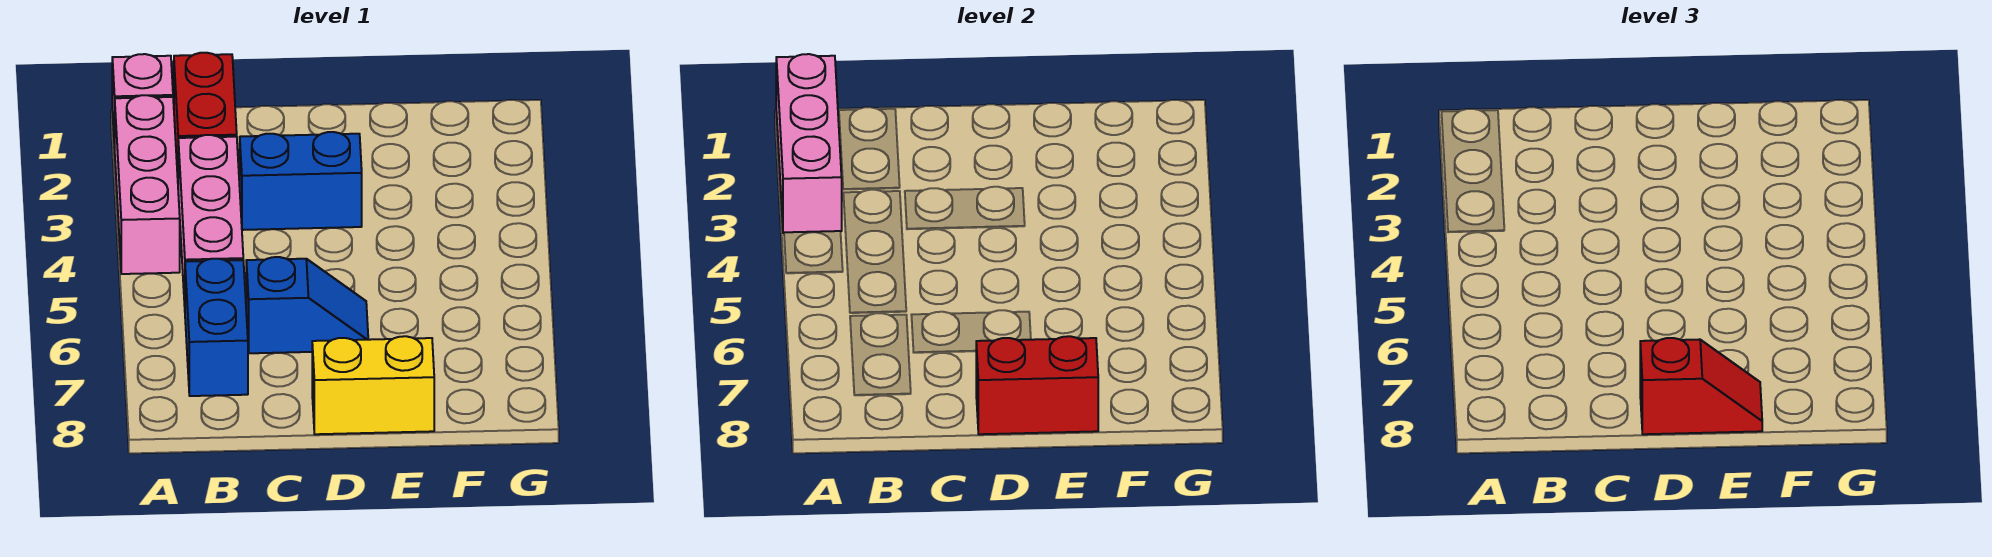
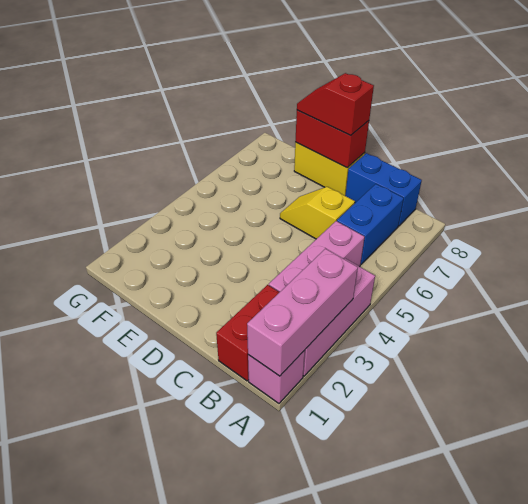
blue 1x2 brick [240,132,362,230] -> blue 1x2 brick moved to [345,153,422,226]
blue 1x2 slope [246,257,368,353] -> yellow 1x2 slope [280,187,355,239]

